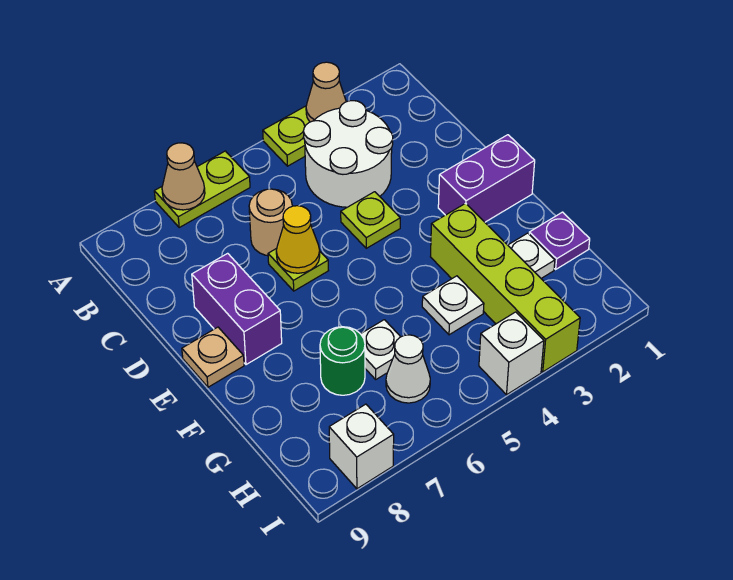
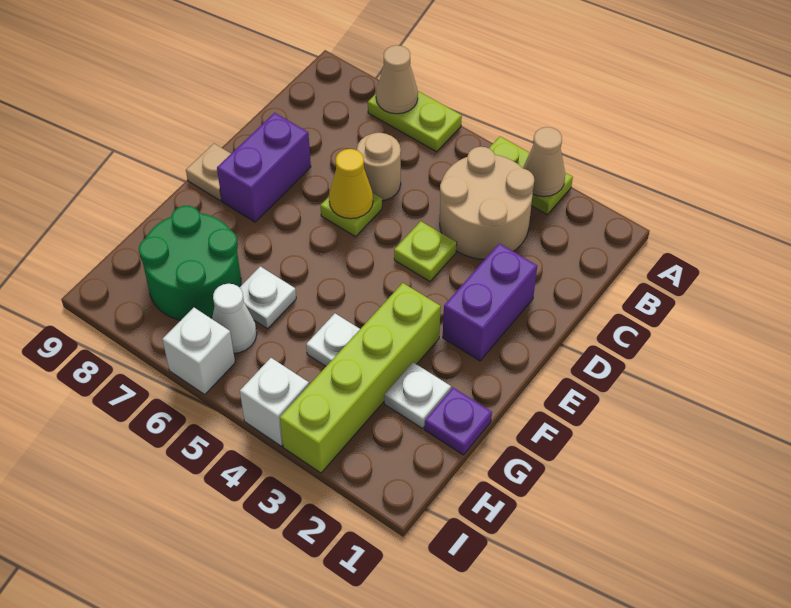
white 2x2 round brick [304,101,393,207] -> tan 2x2 round brick [440,147,534,259]
purple 1x2 brick [438,135,535,222] -> purple 1x2 brick turned to [443,243,537,361]
green 1x1 round brick [320,327,365,395] -> green 2x2 round brick [139,206,241,320]
white 1x1 brick [329,404,394,489] -> white 1x1 brick moved to [162,308,235,394]

